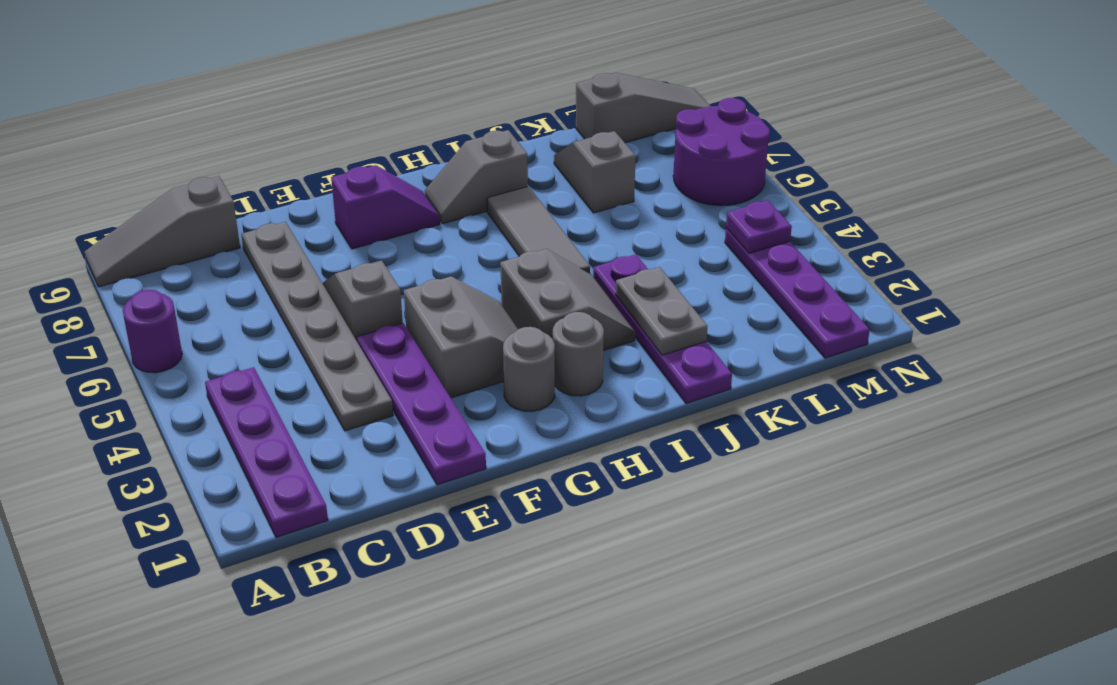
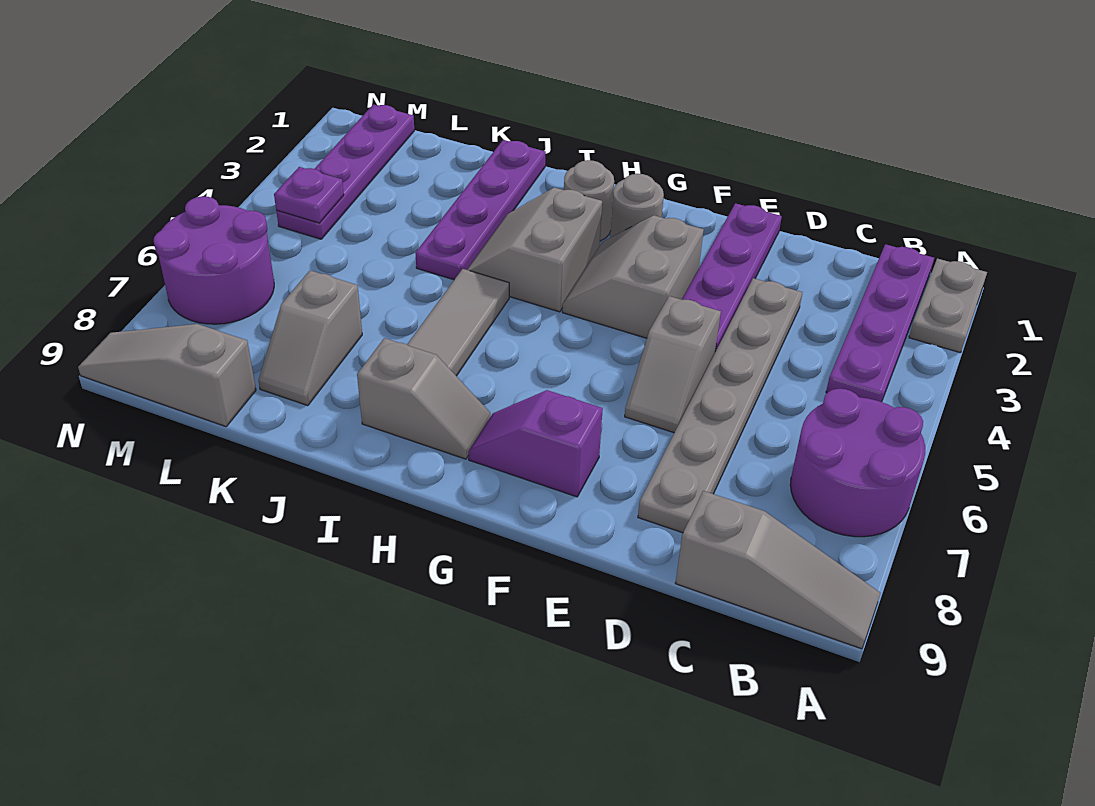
purple 1x1 round brick [123,290,182,373] -> purple 2x2 round brick [790,389,925,537]
grey 1x2 plate [616,267,708,355] -> grey 1x2 plate moved to [909,258,987,353]

